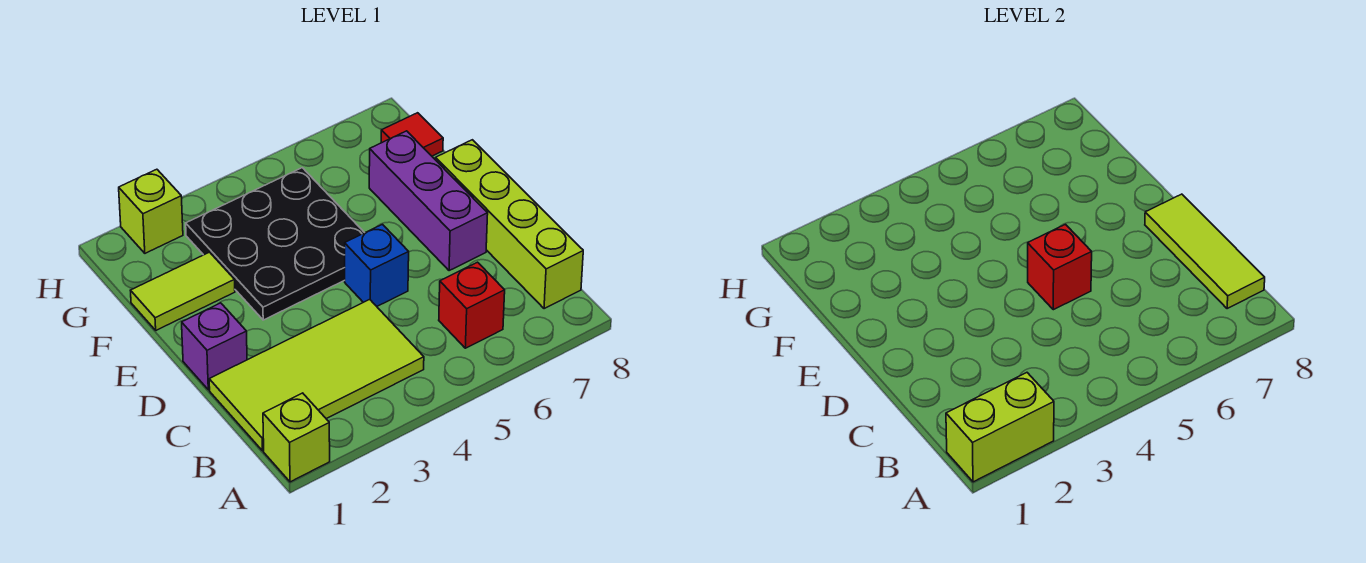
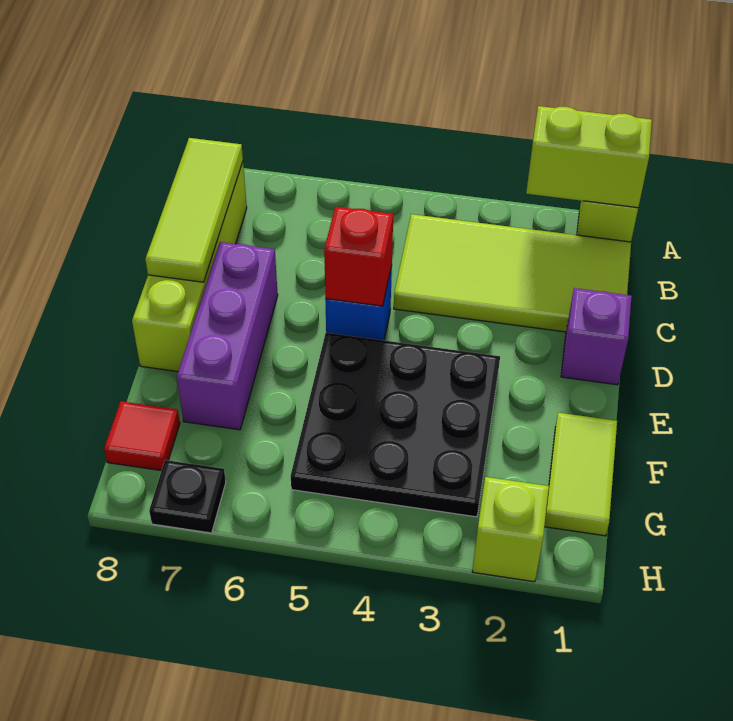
red 1x1 brick [439,262,505,348] -> none
lime 1x2 tile [130,252,235,330] -> lime 1x2 tile turned to [544,413,617,536]
none -> black 1x1 plate [149,460,226,533]

